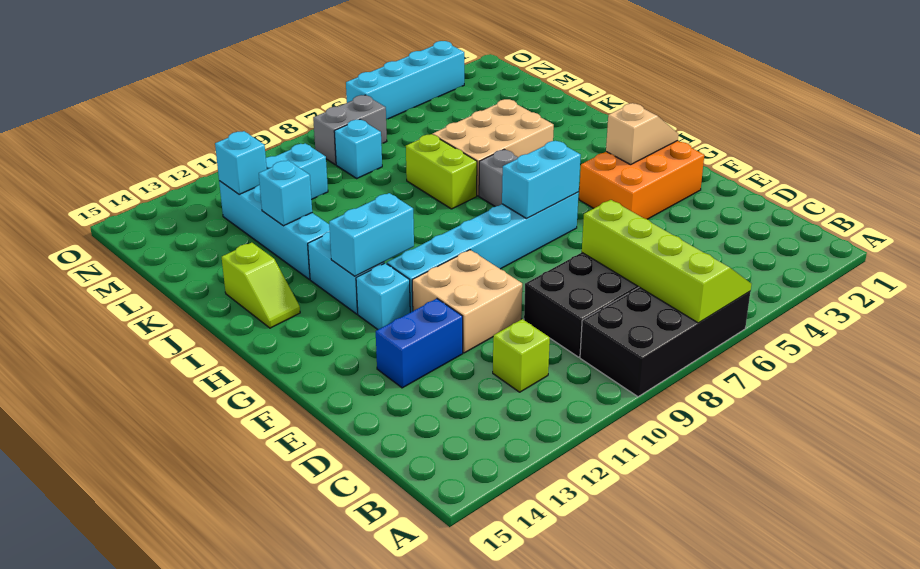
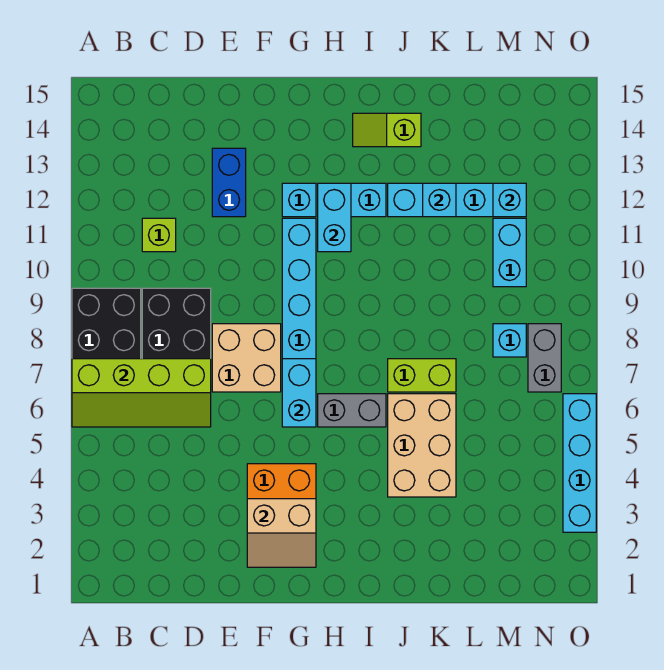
tan 2x2 brick [412,250,522,353] -> tan 2x2 brick moved to [212,324,281,392]
tan 1x2 slope [606,103,678,165] -> tan 2x2 slope [247,499,316,567]

